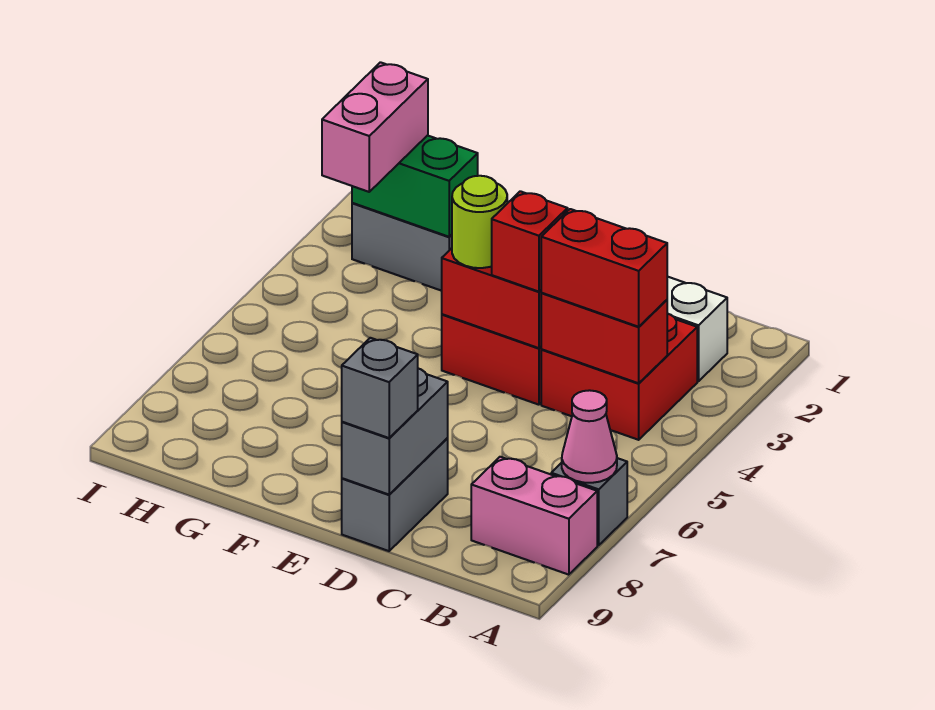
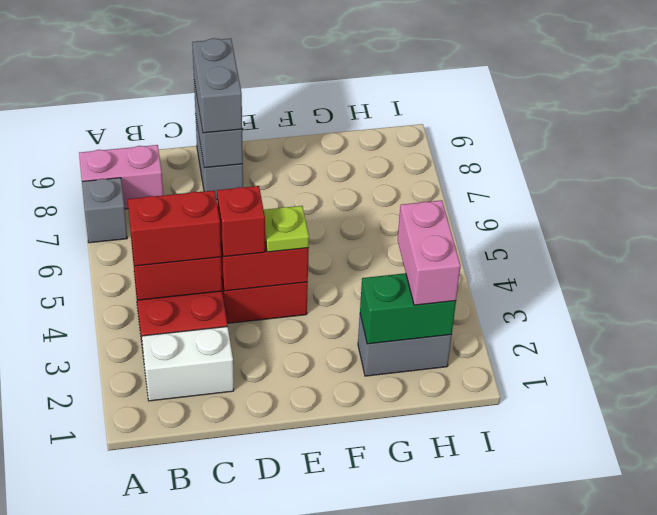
pink 1x1 cone [562,390,617,483] -> none
grey 1x1 brick [342,338,418,438] -> grey 1x2 brick [192,38,242,133]
lime 1x1 round brick [452,176,507,268] -> lime 1x1 plate [264,206,309,252]

